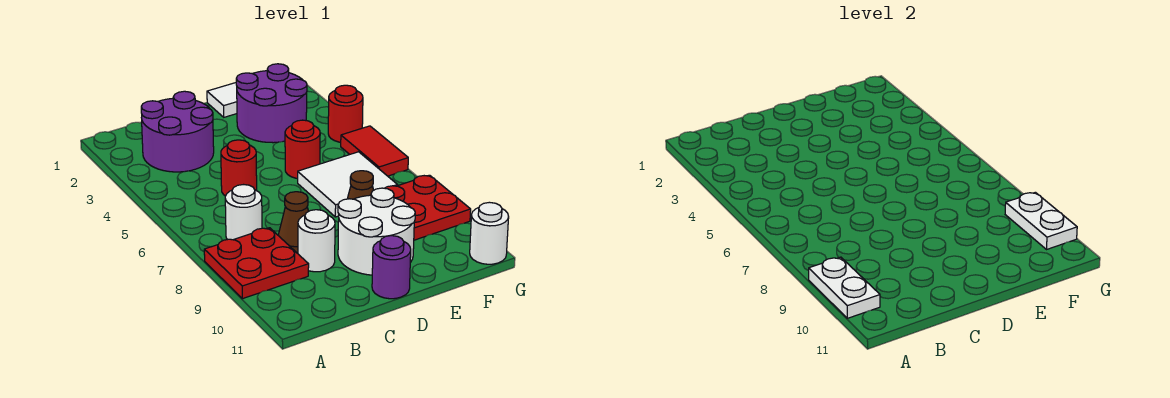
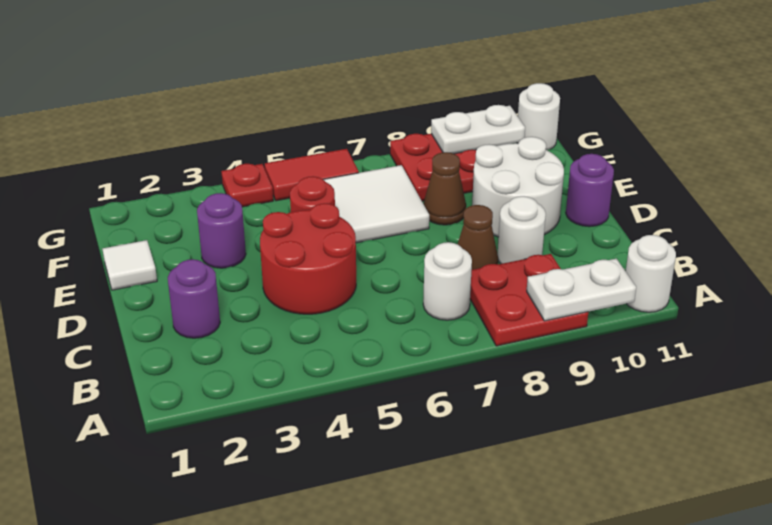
none -> white 1x1 round brick [626,235,676,312]
purple 2x2 round brick [141,91,214,172] -> purple 1x1 round brick [168,259,220,338]
red 1x1 round brick [221,140,257,196] -> red 2x2 round brick [260,203,356,314]
purple 2x2 round brick [236,64,307,143] -> purple 1x1 round brick [197,193,246,268]
red 1x1 round brick [328,85,363,142] -> red 1x1 plate [221,164,273,207]

